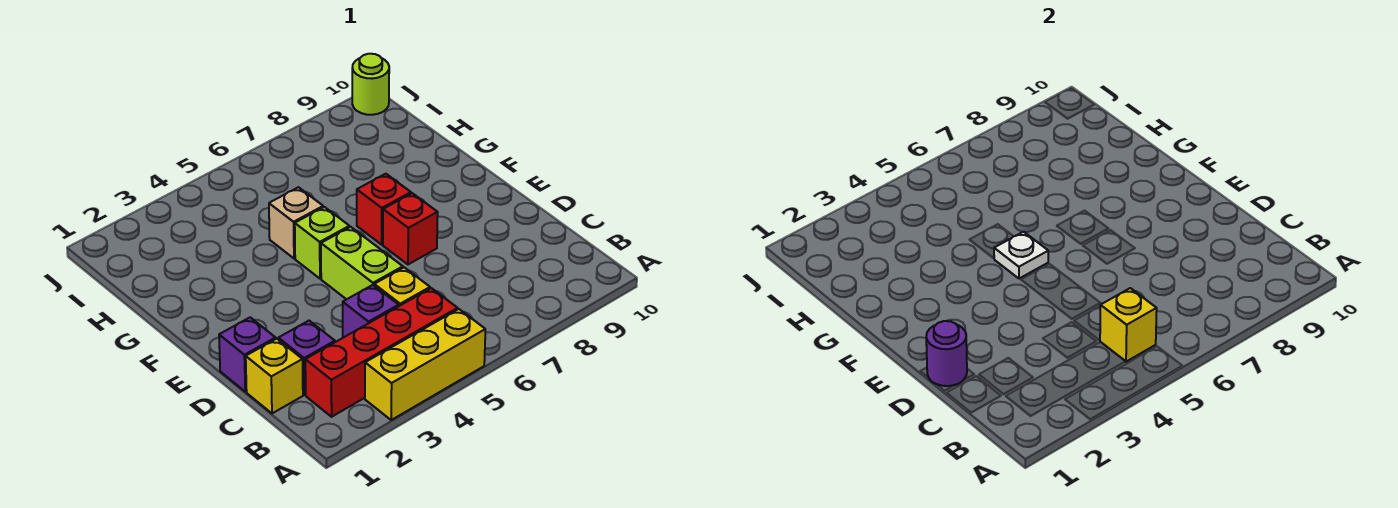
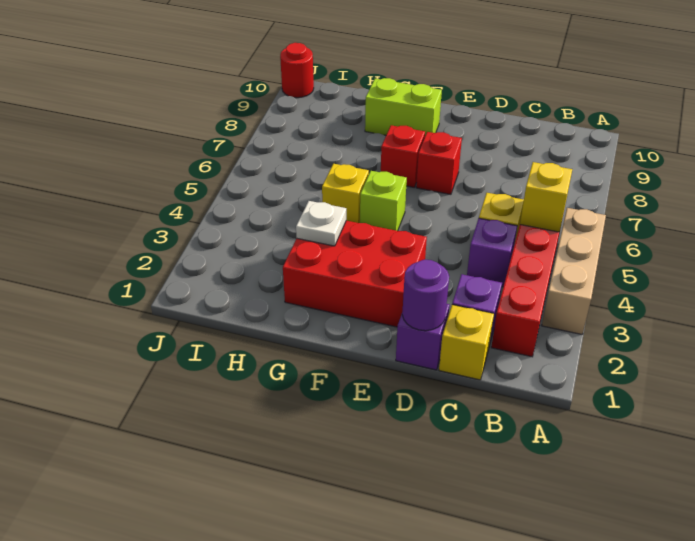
yellow 1x3 brick [365,309,485,420] -> tan 1x3 brick [542,208,606,334]
lime 1x2 brick [321,227,403,299] -> lime 1x2 brick moved to [365,78,442,135]
none -> red 2x3 brick [283,221,427,327]
white 1x1 plate [994,232,1048,279] -> white 1x1 plate moved to [296,201,346,246]
tan 1x1 brick [269,187,323,258] -> yellow 1x1 brick [322,164,369,223]
lime 1x1 round brick [352,54,389,115] -> red 1x1 round brick [280,43,314,98]

